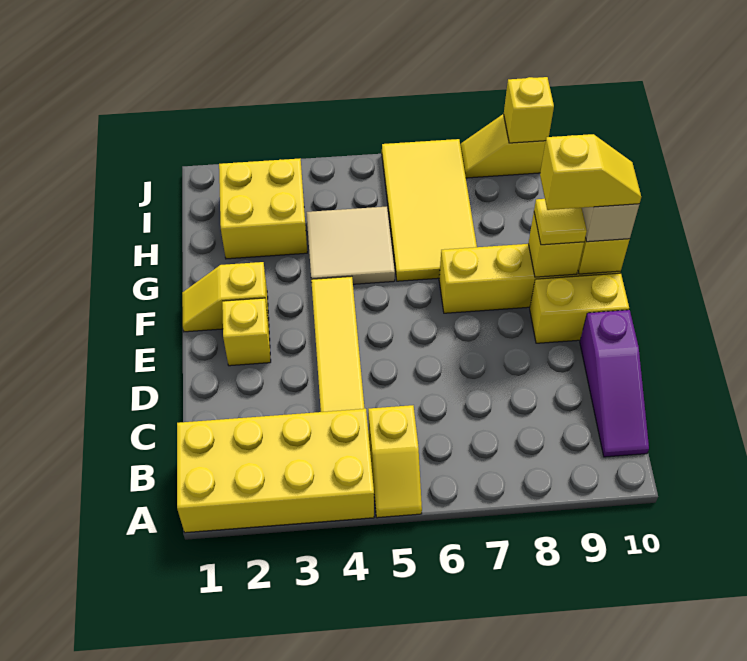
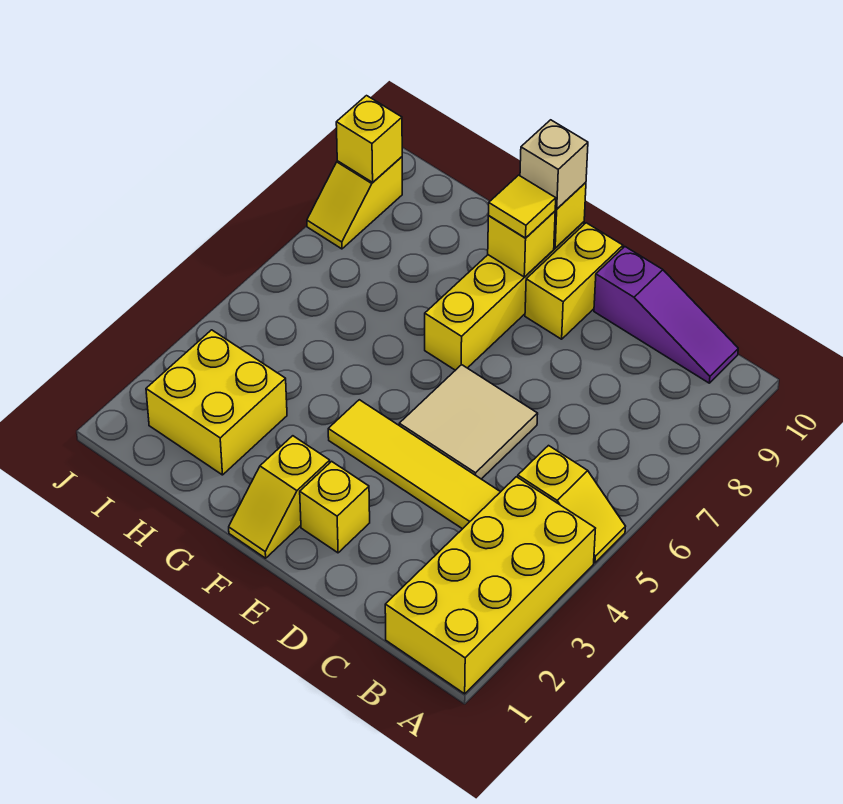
yellow 1x2 slope [540,134,641,210] -> none
tan 2x2 tile [307,207,395,284] -> tan 2x2 tile moved to [399,365,538,479]
yellow 2x4 tile [382,139,477,281] -> none

